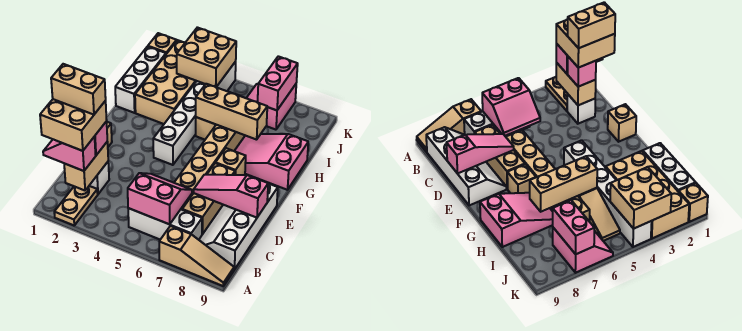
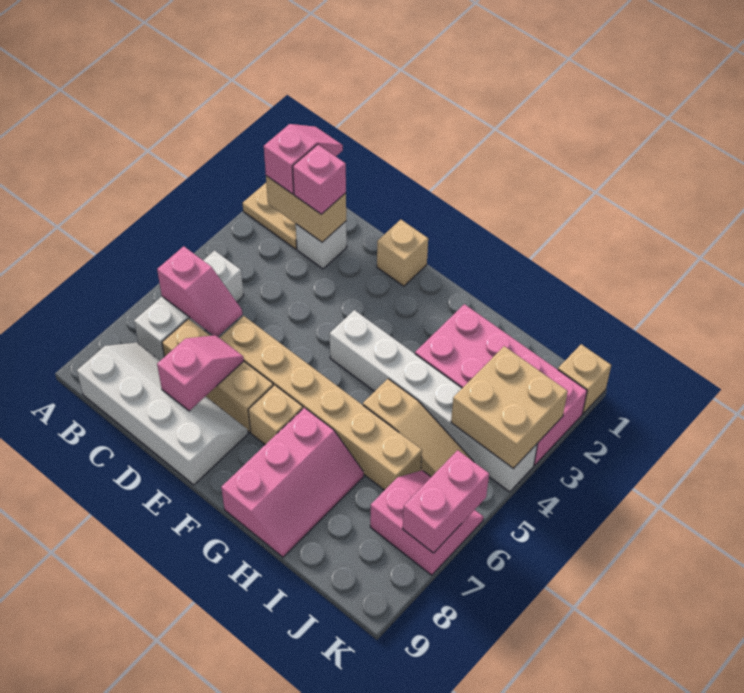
tan 1x3 slope [159,226,234,286] -> none
tan 2x2 brick [40,99,107,151] -> none
pink 2x2 slope [128,173,192,224] -> pink 1x2 slope [157,246,242,337]
tan 1x2 brick [51,64,106,115] -> none
pink 1x3 slope [194,175,268,218] -> pink 1x2 slope [157,335,244,411]
pink 2x3 slope [235,134,308,190] -> pink 2x3 slope turned to [221,408,364,557]
white 1x3 brick [115,47,166,113] -> none
tan 2x4 brick [135,40,196,124] -> pink 2x4 brick [415,304,587,465]
tan 1x3 brick [196,84,267,140] -> none
pink 1x2 brick [258,56,298,110] -> pink 1x2 brick turned to [403,450,489,553]

